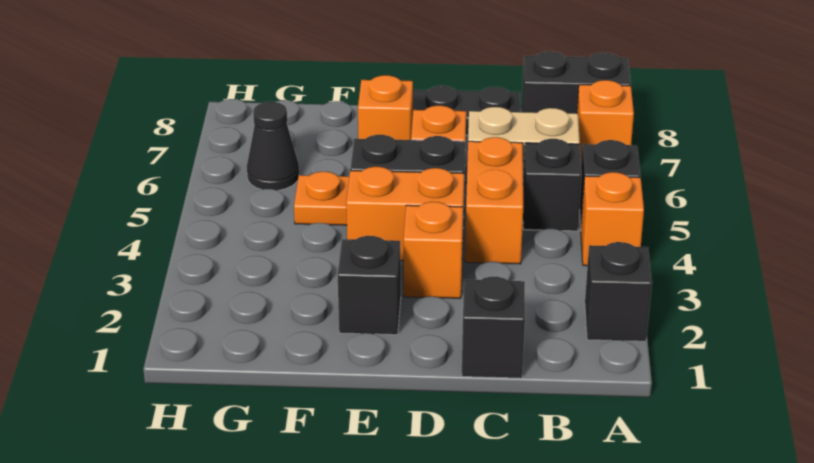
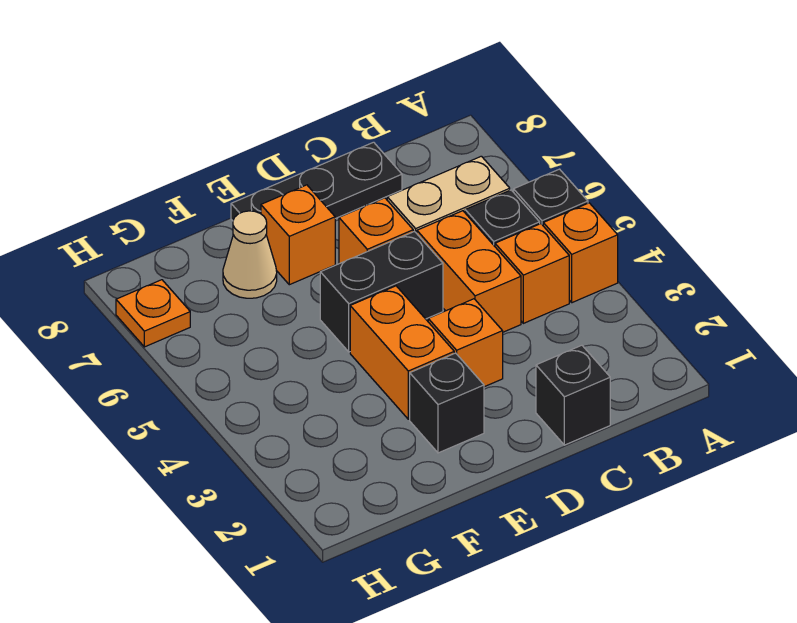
black 1x1 brick [585,242,652,341] -> none
orange 1x1 brick [577,80,634,161] -> orange 1x1 brick moved to [495,224,569,323]
black 1x2 brick [522,51,631,113] -> none
orange 1x2 brick [346,167,464,261] -> orange 1x2 brick turned to [350,286,454,419]
orange 1x1 plate [294,172,349,225] -> orange 1x1 plate moved to [116,280,190,347]
none -> tan 1x1 cone [223,211,277,298]
black 1x1 cone [247,102,299,190] -> none

